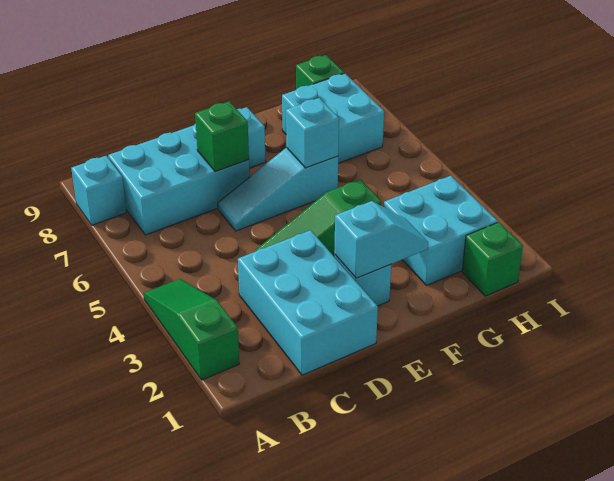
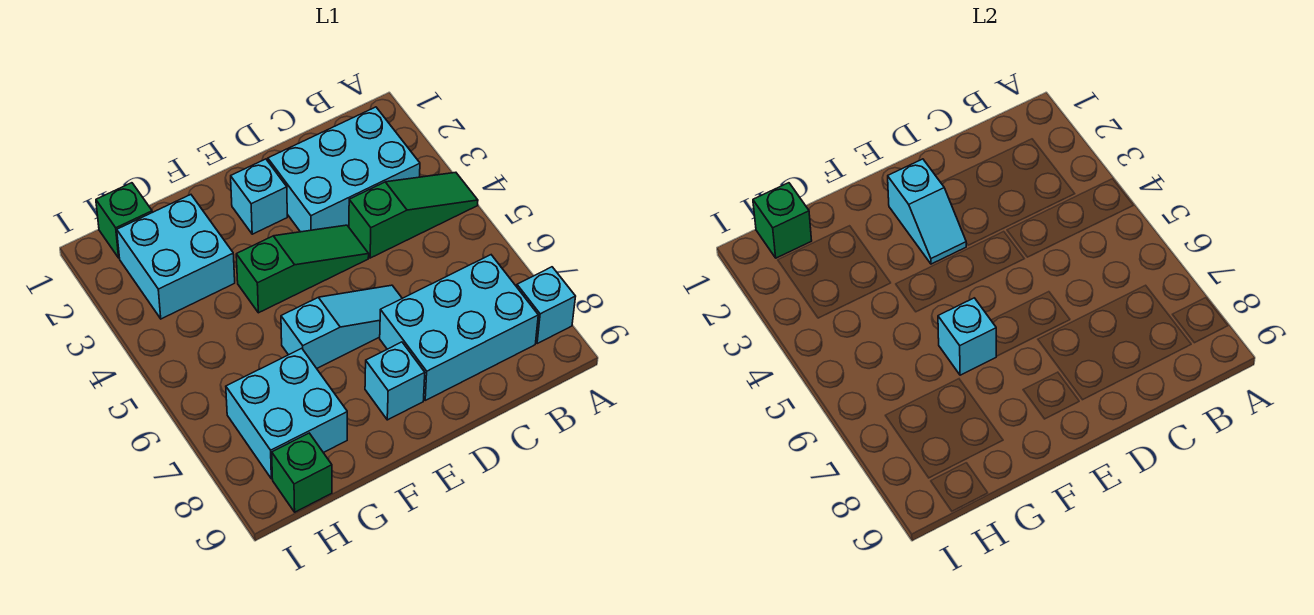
green 1x3 slope [144,279,239,380] -> green 1x3 slope turned to [349,172,478,258]
cyan 2x3 brick [238,230,378,375] -> cyan 2x3 brick turned to [268,107,420,232]
green 1x1 brick [195,101,249,172] -> green 1x1 brick moved to [753,183,812,258]
cyan 1x2 slope [334,201,428,278] -> cyan 1x2 slope turned to [888,159,966,264]

